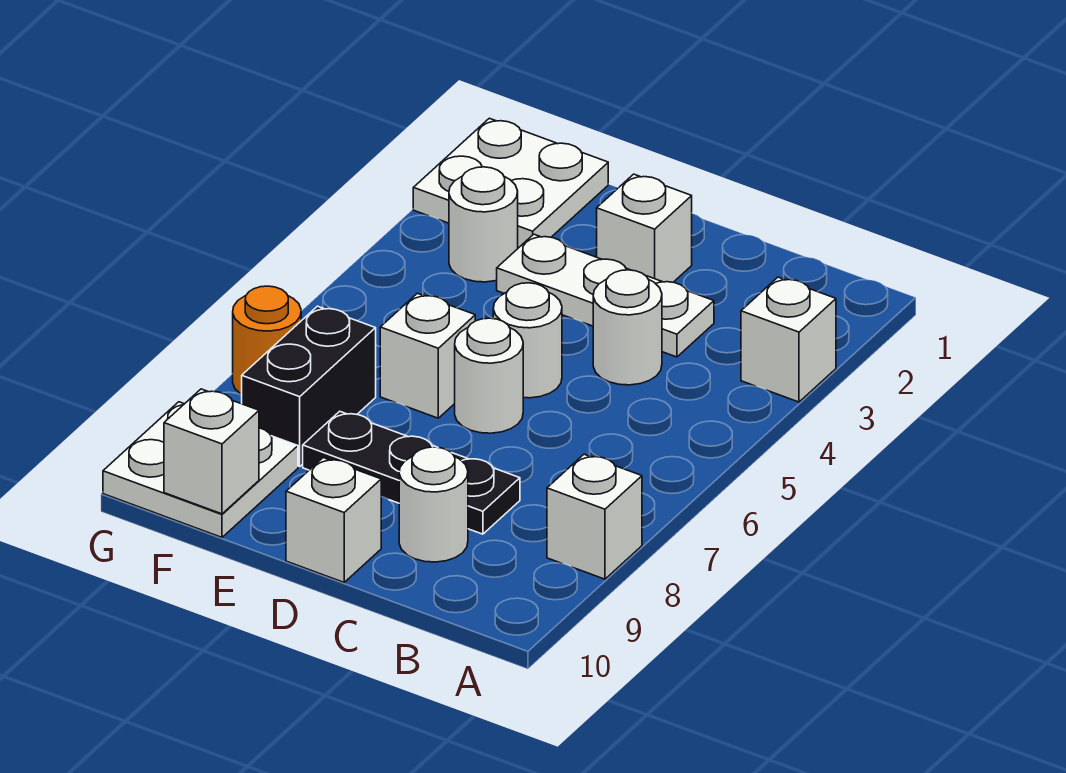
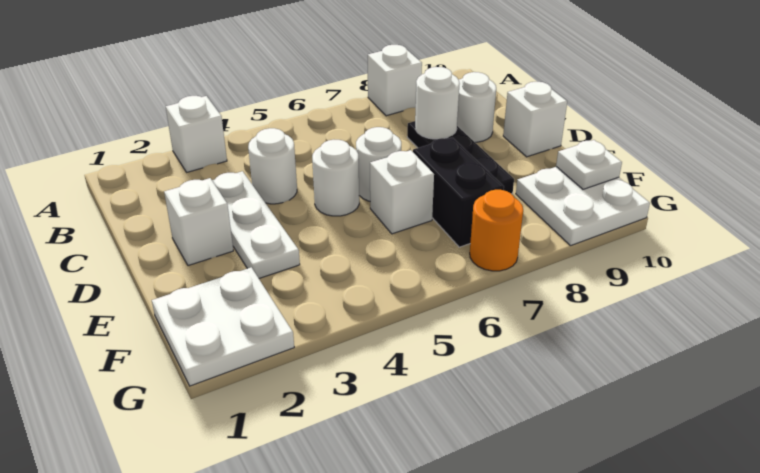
white 1x1 round brick [449,167,518,282] -> white 1x1 round brick moved to [415,67,460,139]
black 1x2 brick [242,306,376,467] -> black 1x2 brick turned to [413,138,504,247]
white 1x1 brick [164,389,259,514] -> white 1x1 plate [556,140,622,189]

